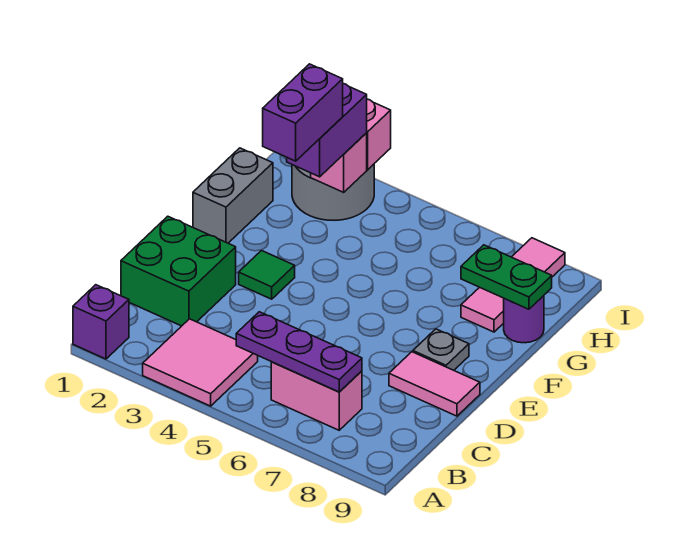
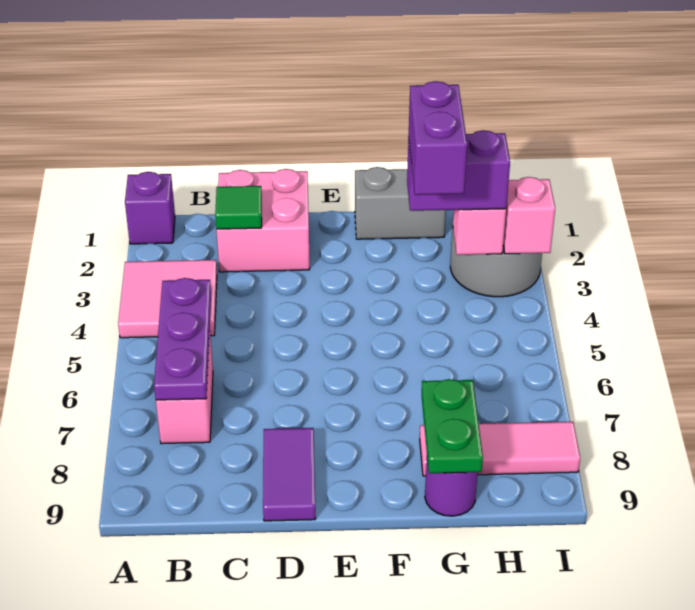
green 2x2 brick [121,216,236,326] -> pink 2x2 brick [216,169,310,272]
pink 1x2 tile [389,352,480,416] -> purple 1x2 tile [263,428,316,521]
green 1x1 tile [239,251,295,299] -> green 1x1 tile moved to [215,186,262,229]
grey 1x1 plate [413,329,469,370] -> none
purple 1x2 brick [263,64,343,161] -> purple 1x2 brick turned to [409,81,467,195]

